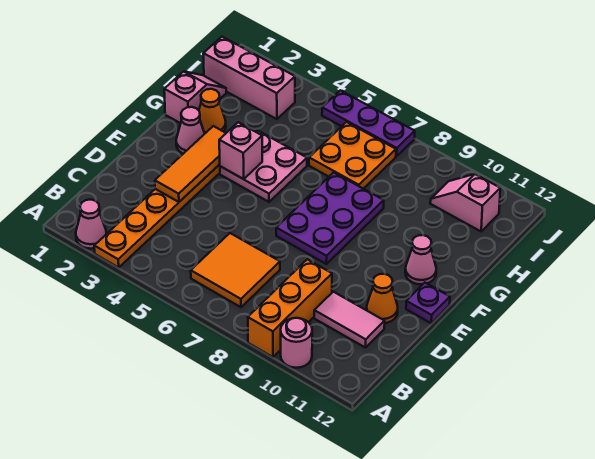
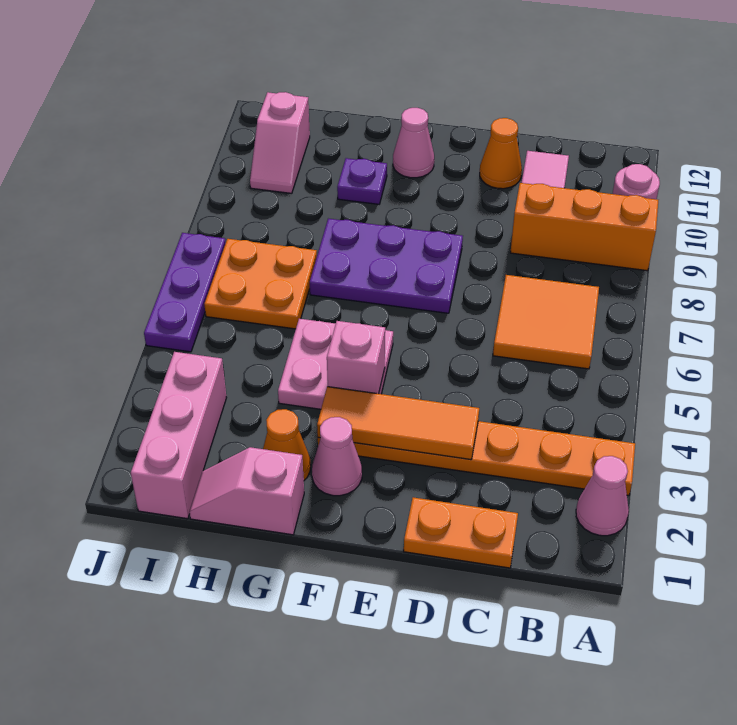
none -> orange 1x2 plate [404,497,518,568]
purple 1x1 plate [406,283,450,323] -> purple 1x1 plate moved to [337,158,387,204]

